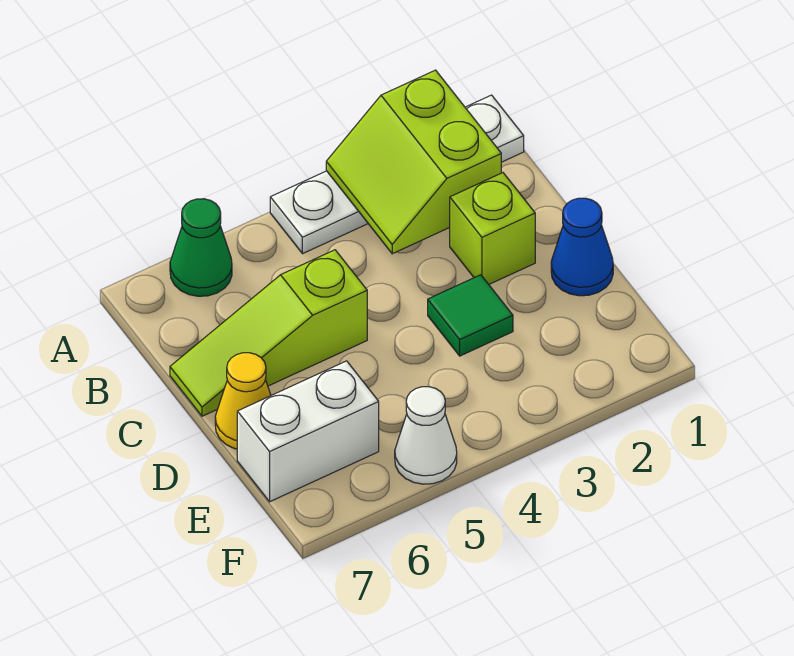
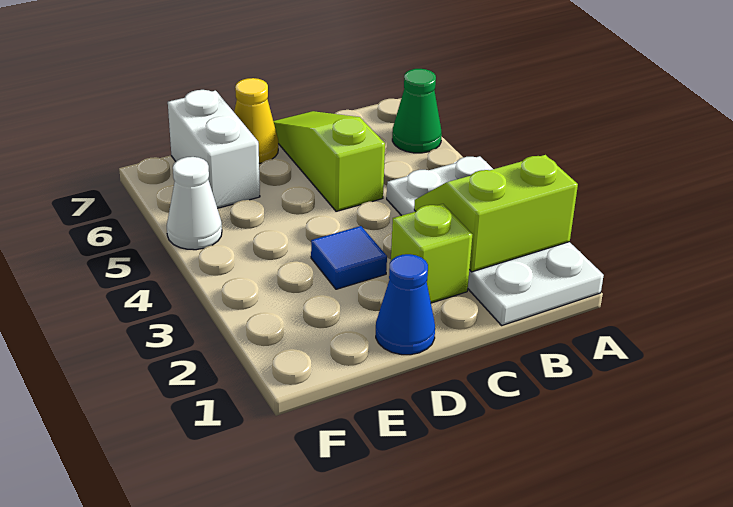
white 1x4 plate [270,95,524,254] -> white 2x4 plate [387,156,604,325]
green 1x1 tile [428,275,513,356] -> blue 1x1 tile [311,226,387,289]

